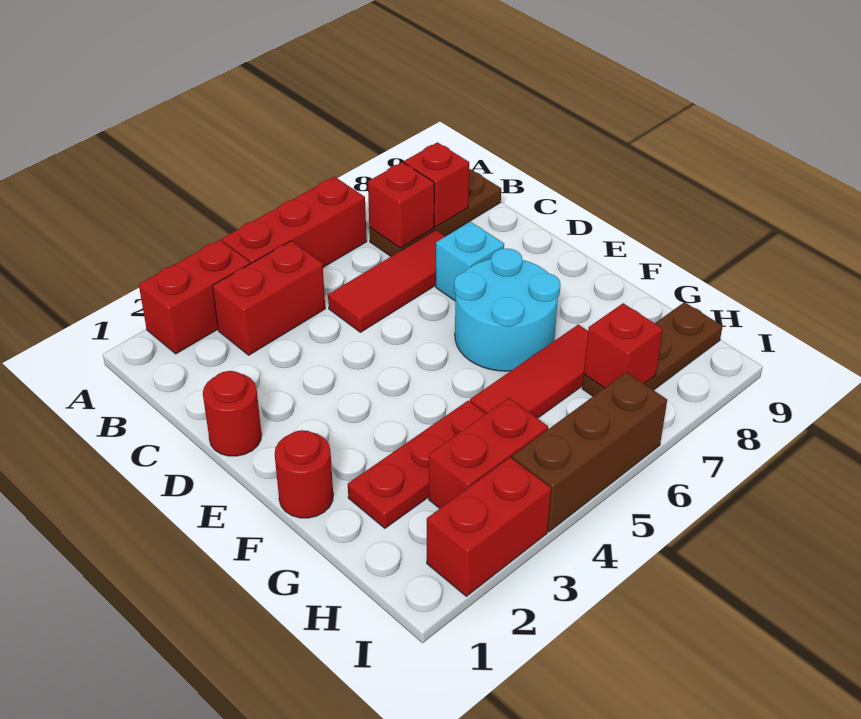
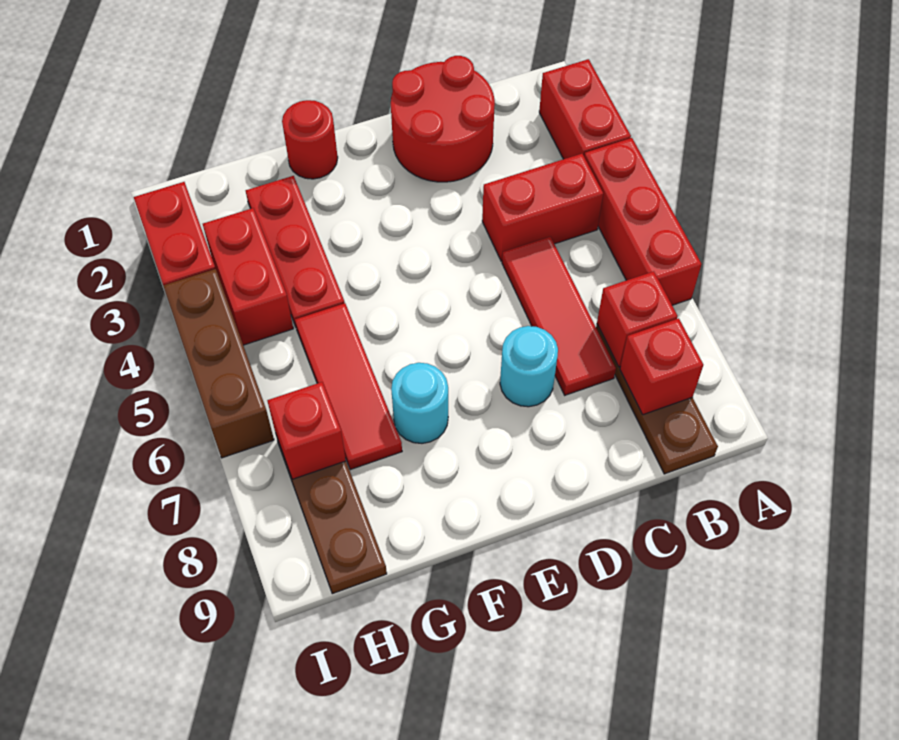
red 1x2 brick [213,241,325,355] -> red 1x2 brick turned to [482,154,603,261]
red 1x1 round brick [203,371,262,456] -> red 2x2 round brick [391,56,495,182]
cyan 1x1 brick [436,222,504,301] -> cyan 1x1 round brick [500,326,558,407]
cyan 2x2 round brick [454,248,561,371] -> cyan 1x1 round brick [391,363,448,443]

